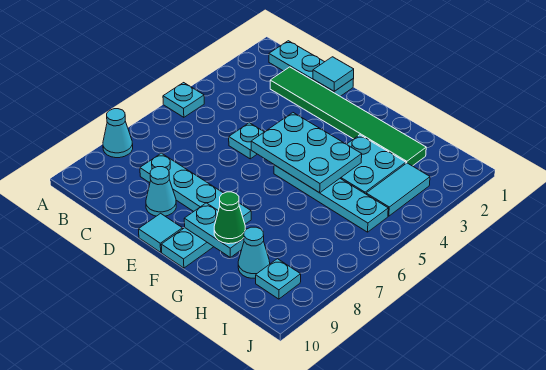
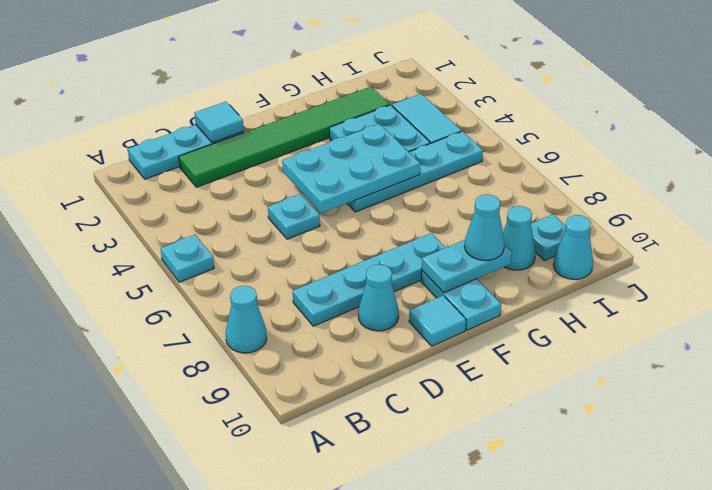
green 1x1 cone [214,192,245,244] -> cyan 1x1 cone [465,194,505,260]
none -> cyan 1x1 cone [553,215,593,279]

